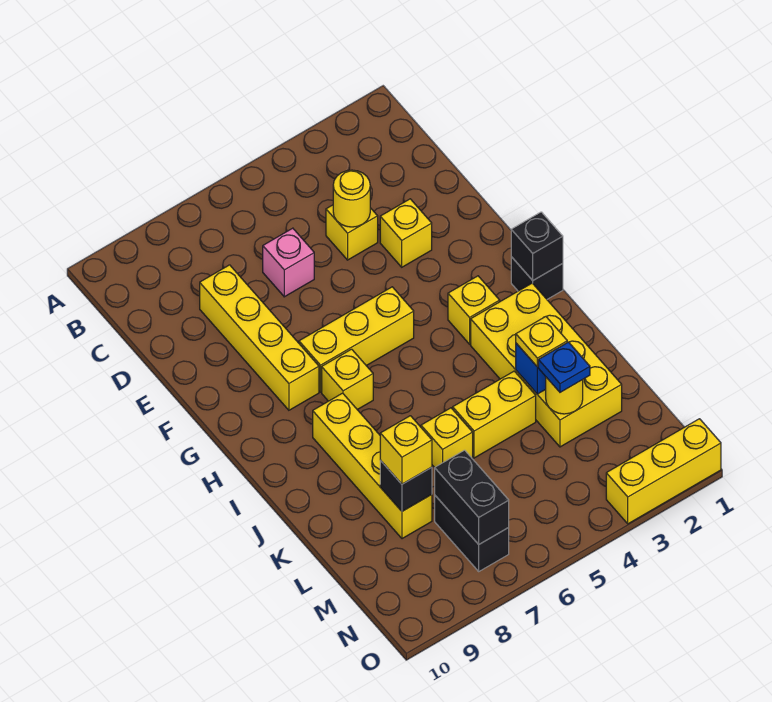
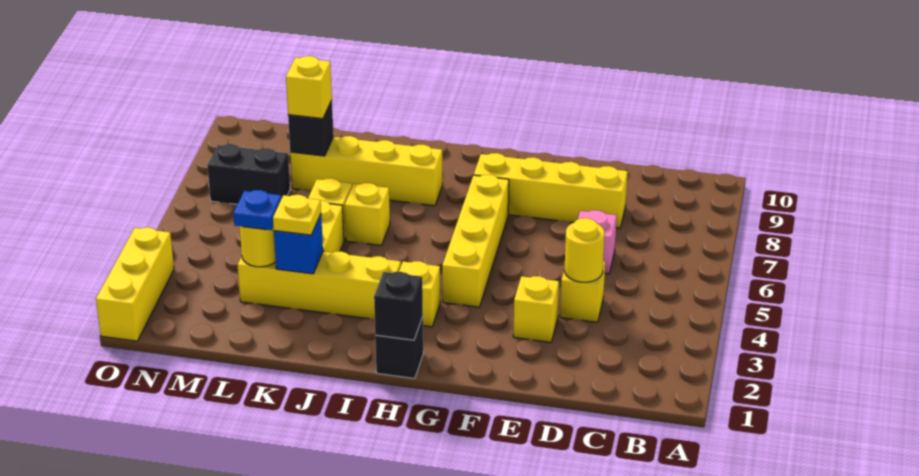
yellow 1x3 brick [299,287,414,392] -> yellow 1x4 brick [442,174,509,307]
yellow 1x1 brick [322,349,373,410] -> yellow 1x1 brick moved to [345,183,390,245]
yellow 2x4 brick [471,283,622,447] -> yellow 1x4 brick [238,251,401,319]
black 1x2 brick [435,450,509,544] -> none

